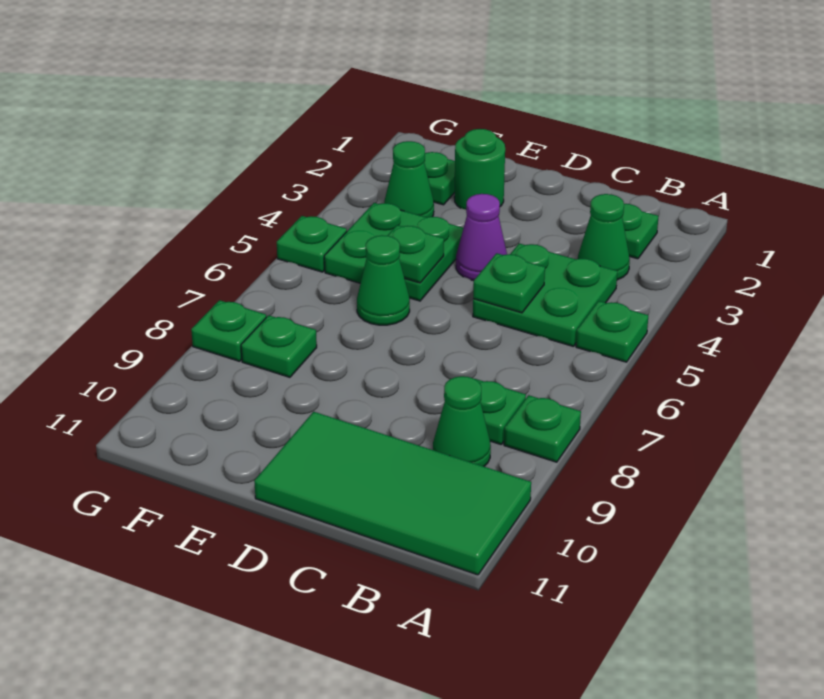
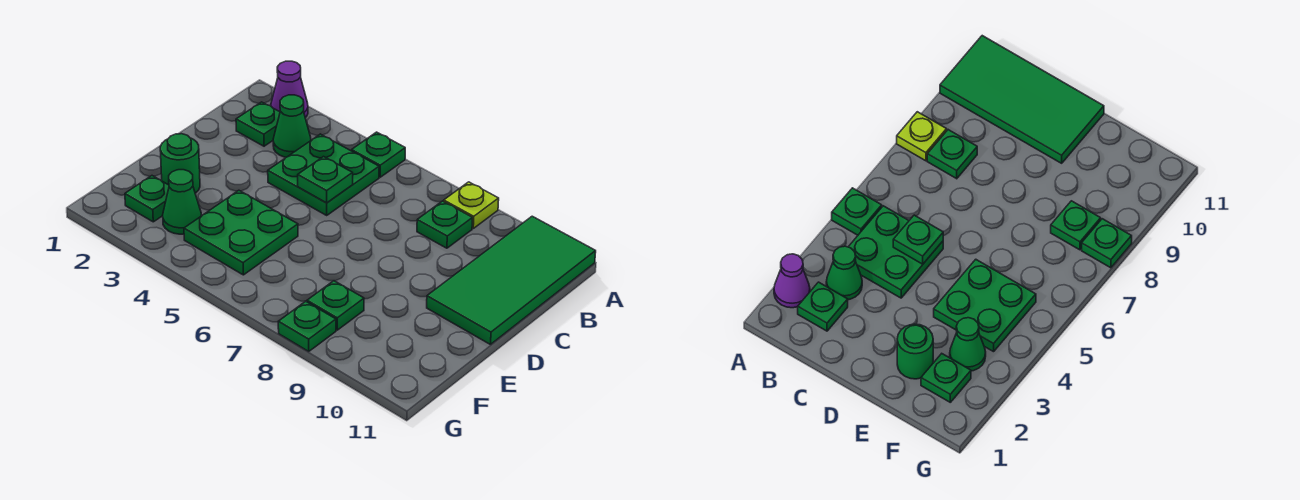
green 1x1 plate [504,395,581,462] -> lime 1x1 plate [444,182,499,228]
green 1x1 cone [433,376,491,466] -> none
purple 1x1 cone [456,194,507,281] -> purple 1x1 cone moved to [271,61,308,118]
green 1x1 plate [387,225,444,283] -> none
green 1x1 cone [357,235,410,325] -> none
green 1x1 plate [277,216,347,272] -> none

